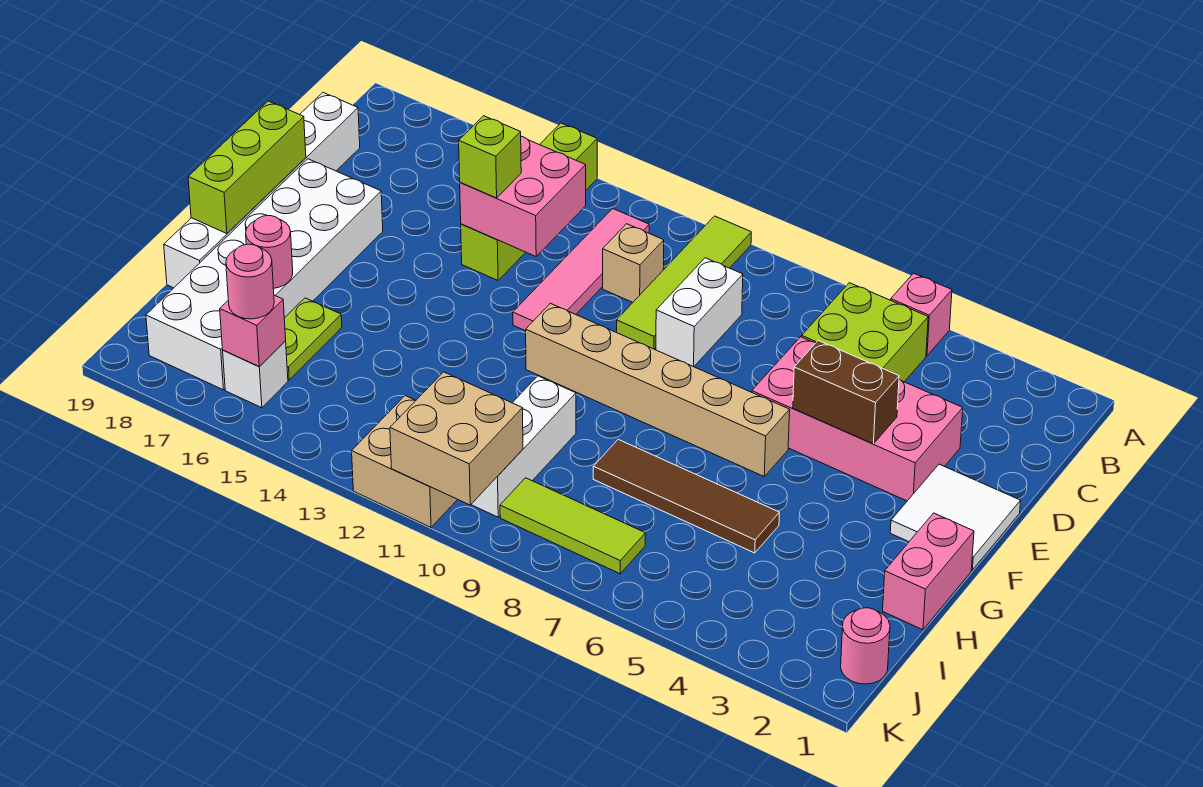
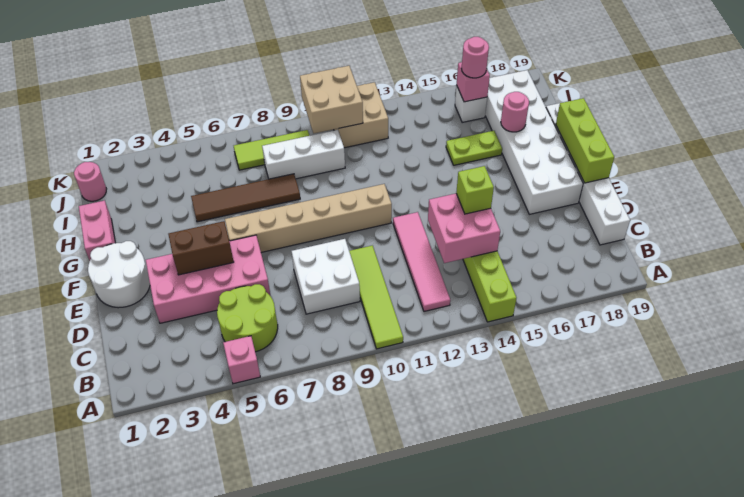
lime 2x2 brick [802,283,928,382] -> lime 2x2 round brick [217,284,278,352]
white 1x2 brick [656,258,743,367] -> white 2x2 brick [292,239,360,314]
tan 1x1 brick [603,224,664,302] -> none
white 2x2 tile [890,464,1021,570] -> white 2x2 round brick [88,241,150,308]
white 1x3 brick [471,376,576,517] -> white 1x3 brick turned to [262,130,345,179]
lime 1x2 plate [284,298,342,380] -> lime 1x2 plate turned to [446,131,502,165]

